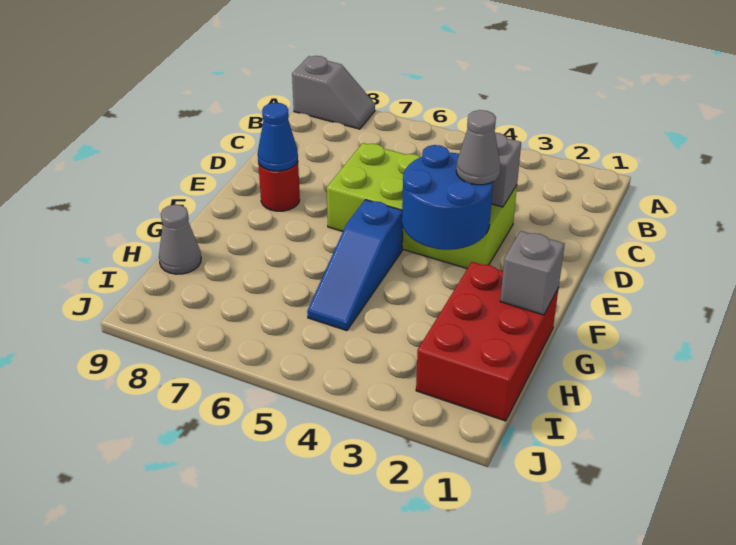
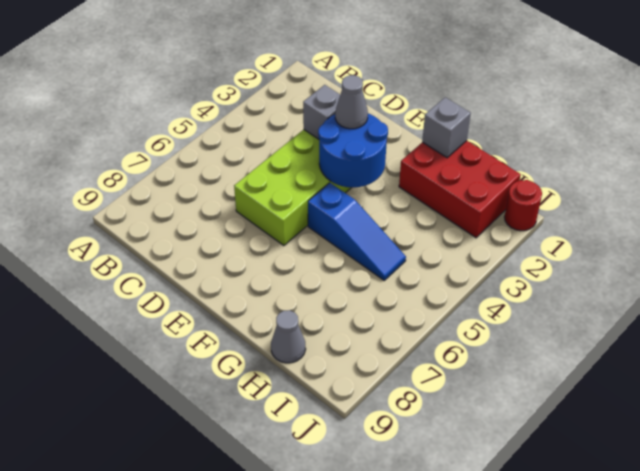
grey 1x2 slope [292,56,375,129] -> none
red 1x1 round brick [258,162,300,211] -> red 1x1 round brick moved to [505,180,542,231]
blue 1x1 cone [258,103,298,171] -> none

